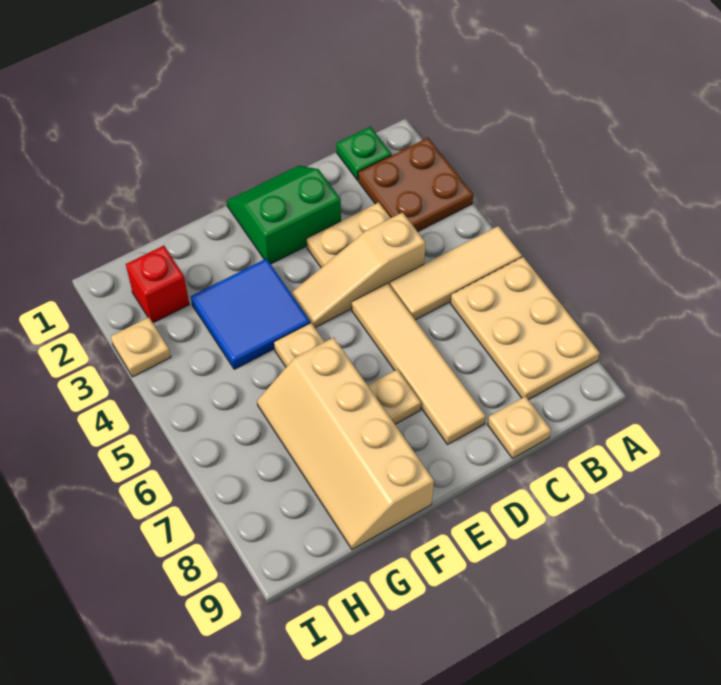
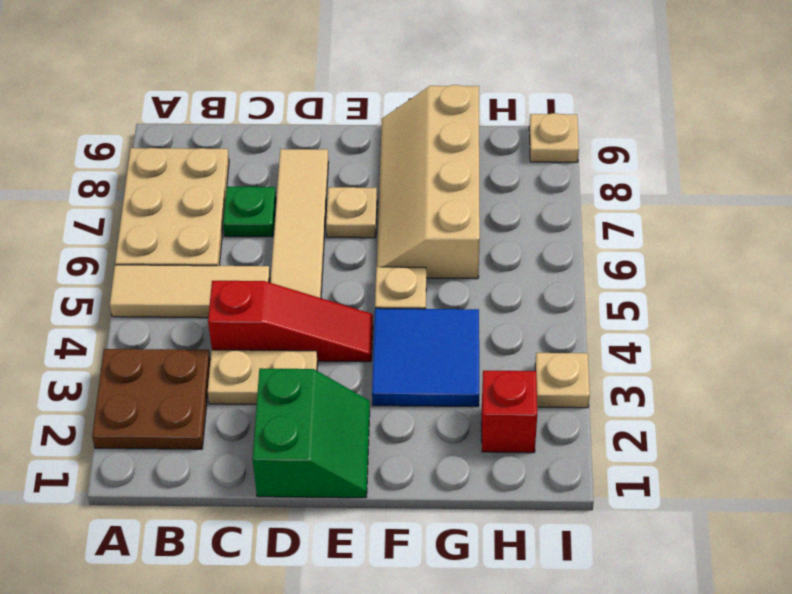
green 1x1 plate [336,127,392,180] -> green 1x1 plate moved to [223,187,276,237]
tan 1x3 slope [291,212,426,328] -> red 1x3 slope [208,281,373,362]
tan 1x1 plate [488,396,551,458] -> tan 1x1 plate moved to [529,113,579,162]
green 2x2 slope [227,166,341,264] -> green 2x2 slope turned to [253,368,370,498]
tan 2x4 slope [257,337,434,550] -> tan 2x4 slope turned to [377,85,480,279]

